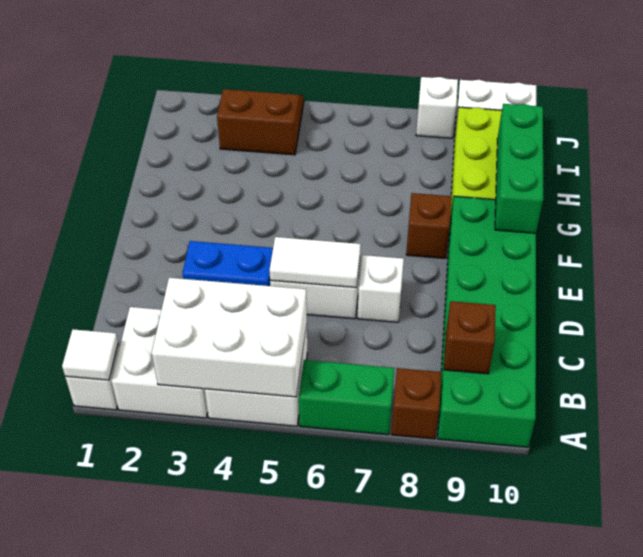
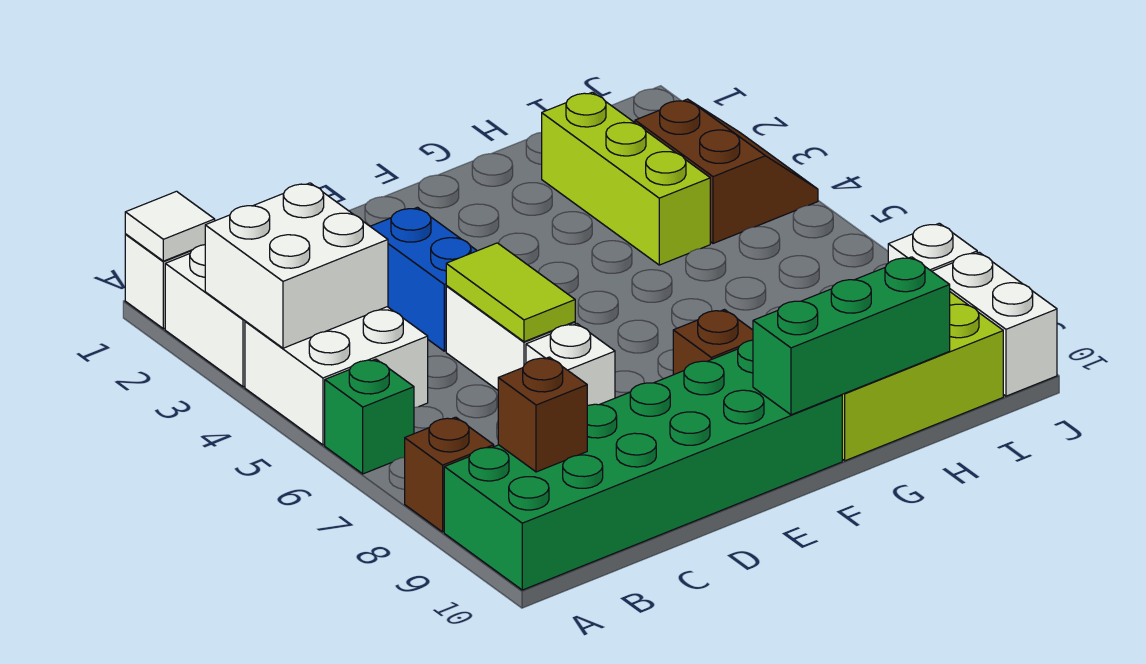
white 2x3 brick [152,278,307,397] -> white 2x2 brick [205,183,388,348]
green 1x2 brick [299,360,395,435] -> green 1x1 brick [325,359,414,474]
white 1x2 tile [269,237,361,288] -> lime 1x2 tile [446,243,575,342]
none -> lime 1x3 brick [542,92,710,265]

